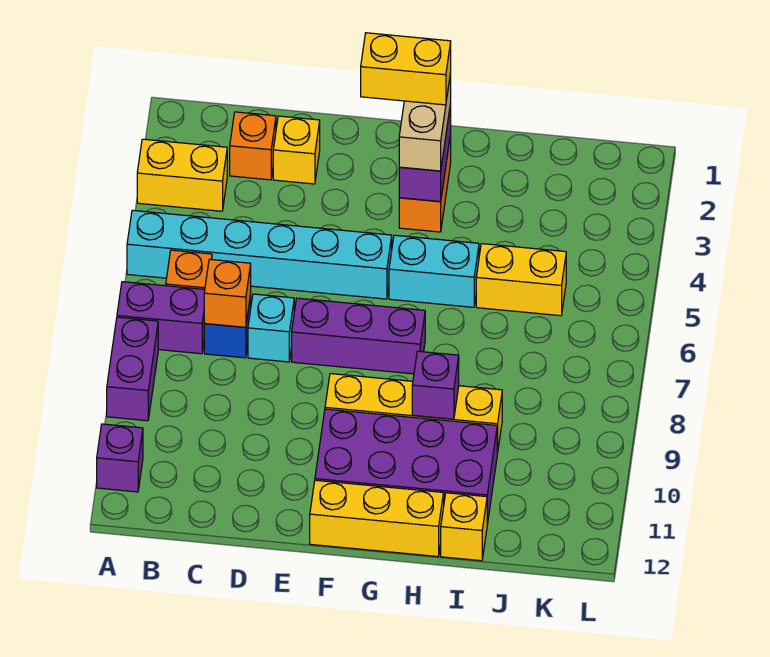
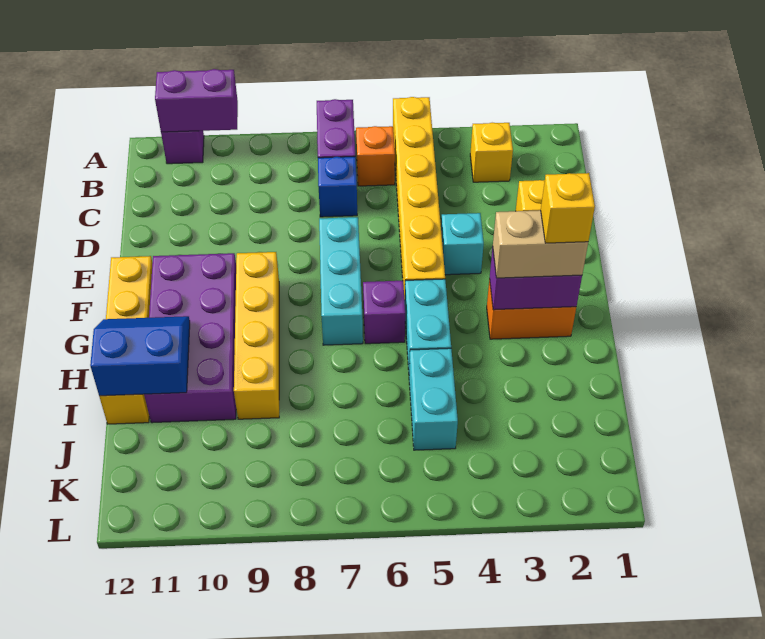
yellow 1x2 brick [137,139,227,211] -> yellow 1x1 brick [470,123,513,182]
cyan 1x6 brick [127,210,392,299] -> yellow 1x6 brick [393,97,445,300]
purple 1x2 brick [107,317,158,421] -> purple 1x2 brick moved to [155,69,238,132]
orange 1x1 brick [230,112,276,180] -> none
orange 1x1 brick [204,259,251,327] -> none
cyan 1x1 brick [248,294,294,362] -> cyan 1x1 brick moved to [441,213,484,275]
purple 1x3 brick [292,298,425,374] -> cyan 1x3 brick [319,217,363,345]
yellow 1x2 brick [361,33,451,105] -> yellow 1x1 brick [541,173,595,243]
purple 1x1 brick [412,351,459,419] -> purple 1x1 brick moved to [363,281,405,344]
none -> blue 2x2 slope [90,316,190,396]
yellow 1x2 brick [476,244,566,316] -> cyan 1x2 brick [409,348,458,450]

